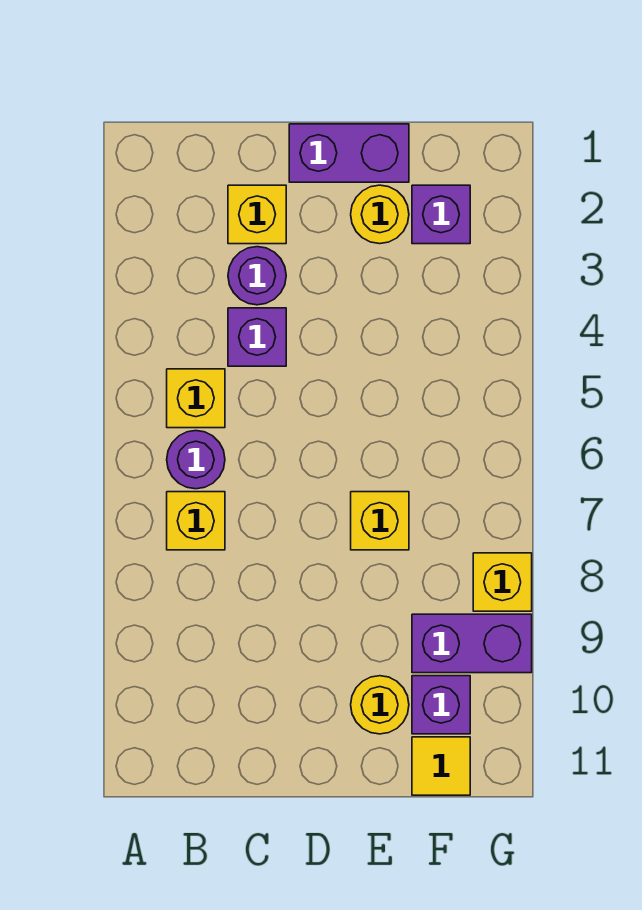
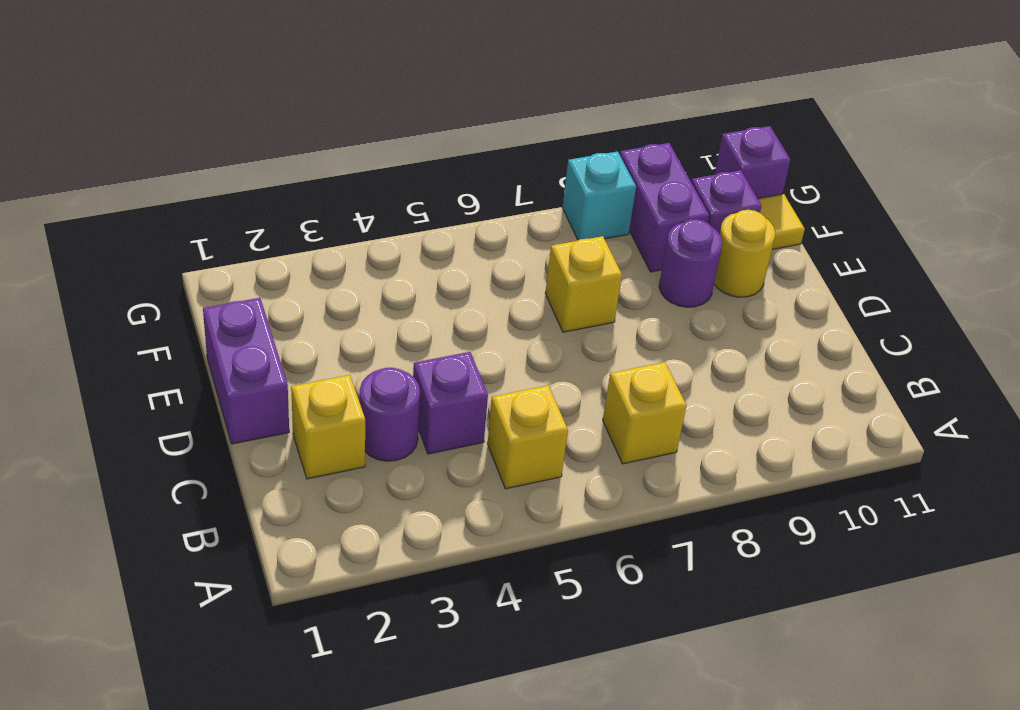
purple 1x1 round brick [167,431,225,489] -> purple 1x1 round brick moved to [659,219,722,307]
yellow 1x1 round brick [351,185,409,244] -> none
purple 1x1 brick [412,185,470,244] -> purple 1x1 brick moved to [715,126,791,198]
yellow 1x1 brick [473,553,532,611] -> cyan 1x1 brick [562,151,636,240]

